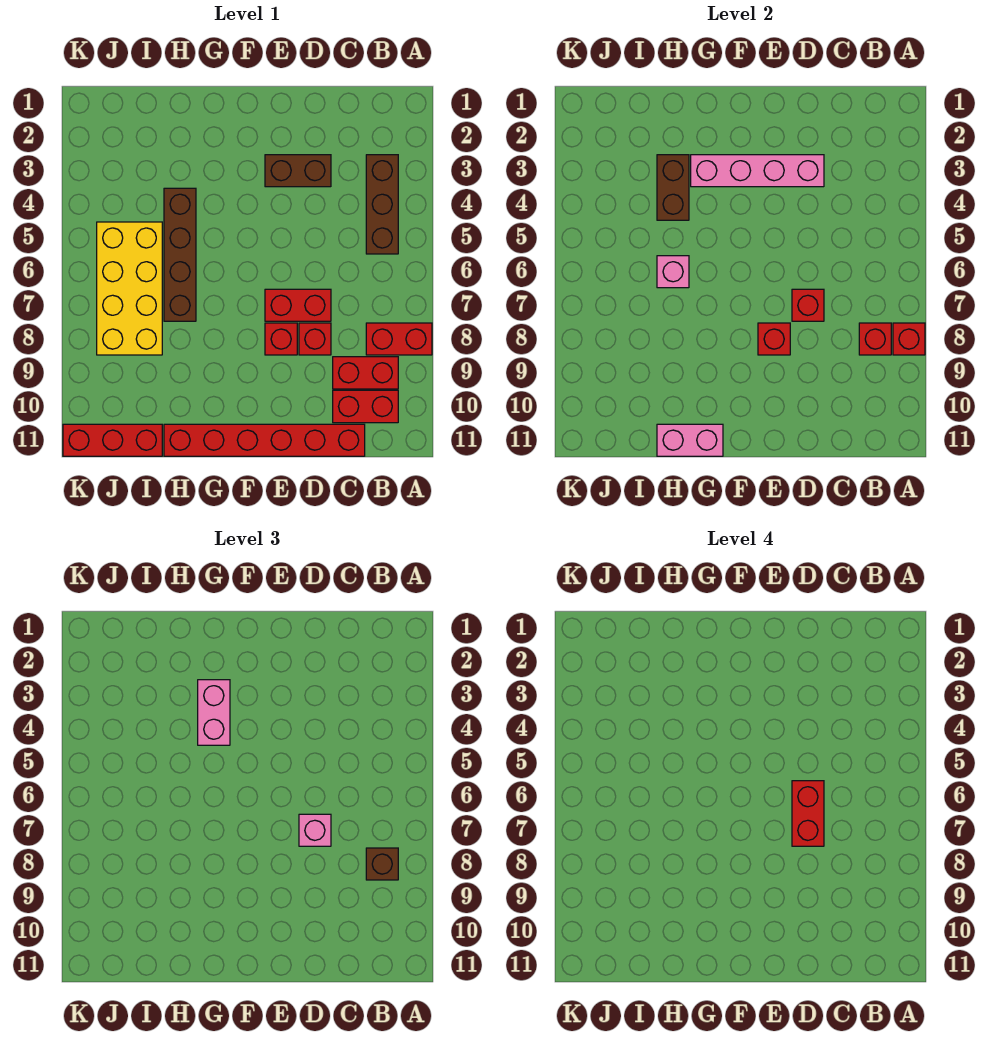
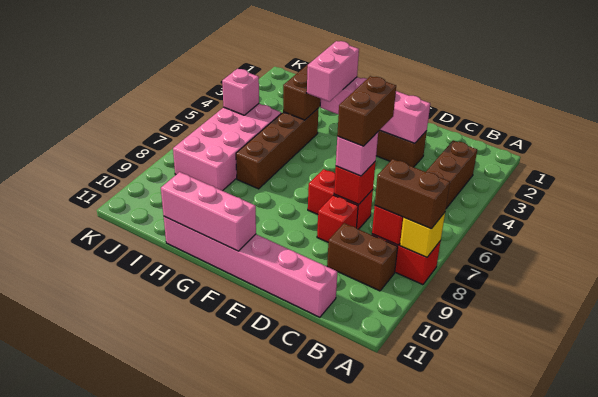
red 1x1 brick [893,323,925,355] -> yellow 1x1 brick [400,213,445,257]
brown 1x1 brick [366,848,398,880] -> brown 1x2 brick [375,159,450,229]
red 1x2 brick [333,357,398,389] -> brown 1x2 brick [327,223,398,291]
red 1x2 brick [333,390,398,423] -> none
red 1x6 brick [164,424,365,456] -> pink 1x6 brick [164,217,337,317]
red 1x2 brick [792,781,824,846] -> brown 1x2 brick [337,76,396,146]
red 1x1 brick [265,323,297,355] -> none
red 1x1 brick [758,323,790,355] -> none
pink 1x2 brick [657,424,723,456] -> pink 1x3 brick [161,172,256,251]
pink 1x1 brick [657,256,689,288] -> pink 1x1 brick moved to [222,69,259,115]
yellow 2x4 brick [97,222,162,355] -> pink 2x4 brick [173,104,281,191]
red 1x3 brick [63,424,162,456] -> none

